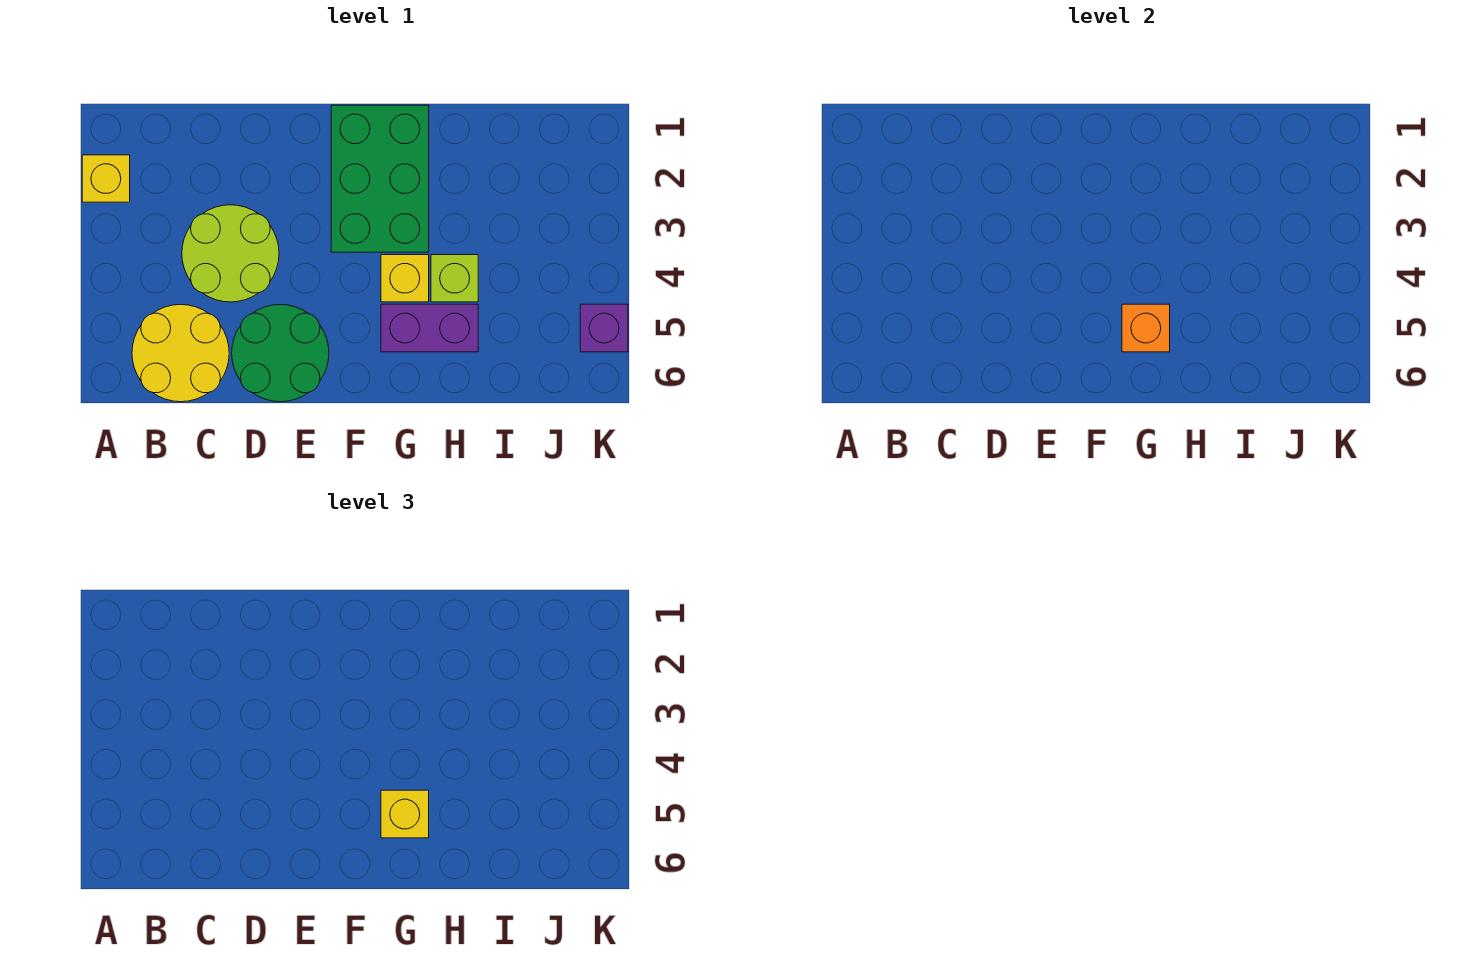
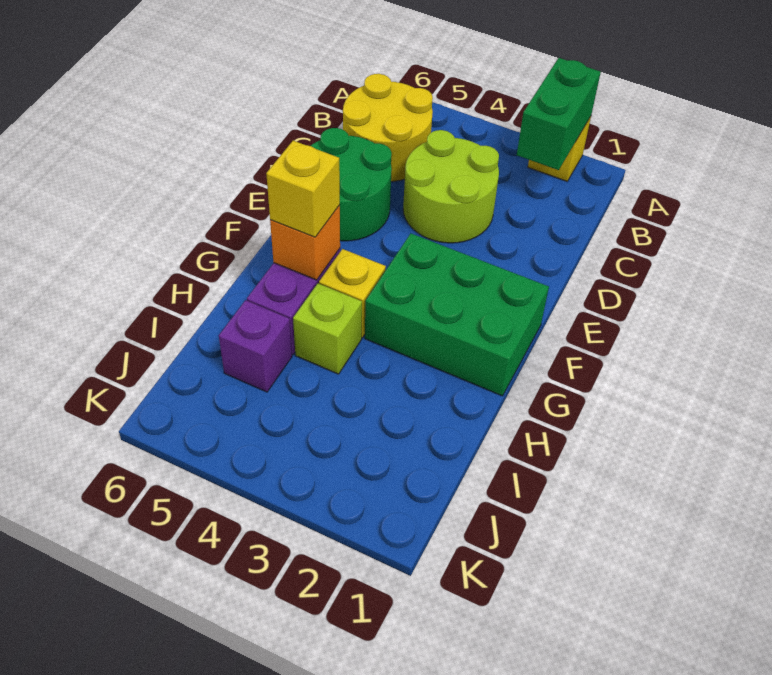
none -> green 1x2 brick [517,58,601,170]
purple 1x1 brick [580,304,628,352] -> purple 1x1 brick moved to [219,300,292,392]

